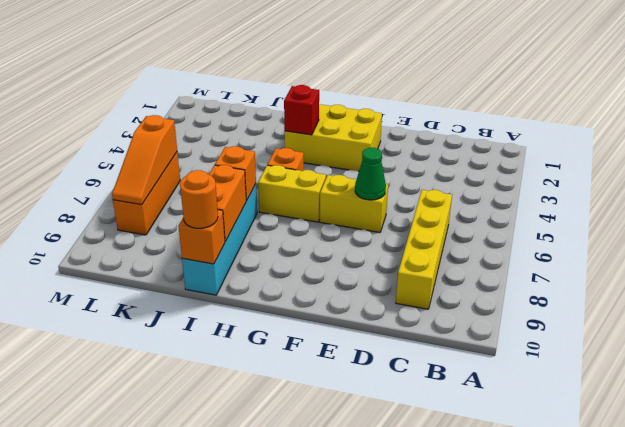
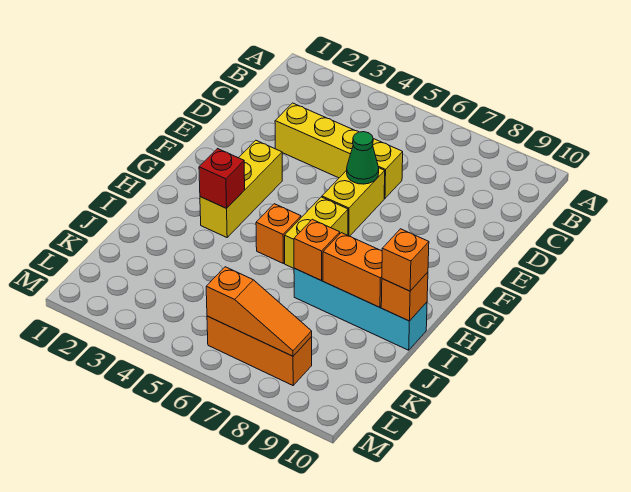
yellow 1x4 brick [396,190,452,309] -> yellow 1x4 brick moved to [275,103,403,198]
yellow 2x3 brick [285,104,382,172] -> yellow 1x3 brick [200,140,282,237]
orange 1x1 round brick [180,170,218,228] -> orange 1x1 brick [382,229,429,291]

